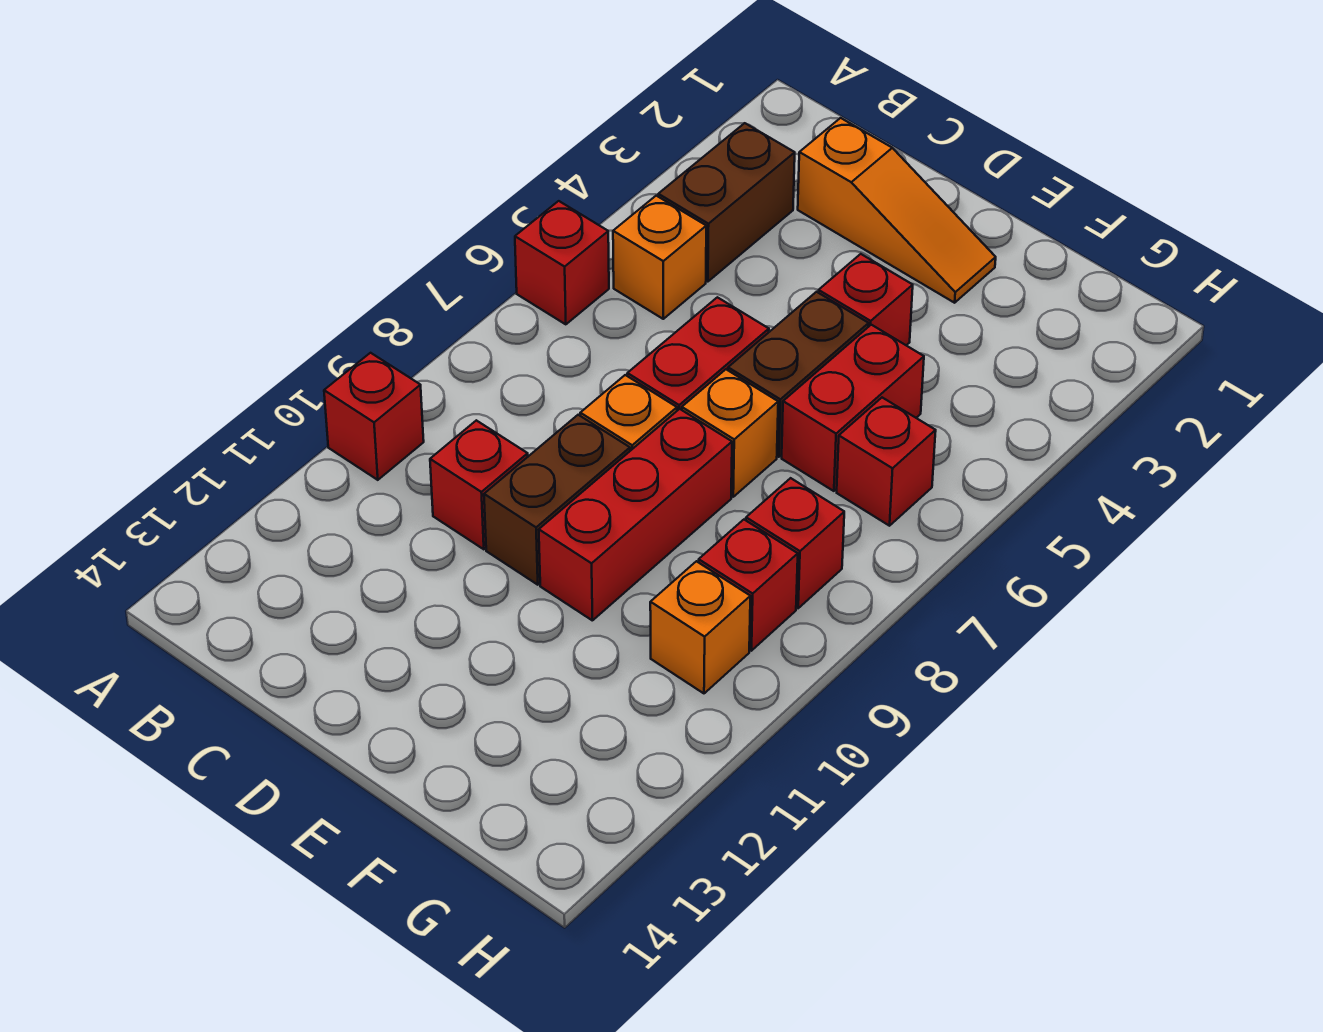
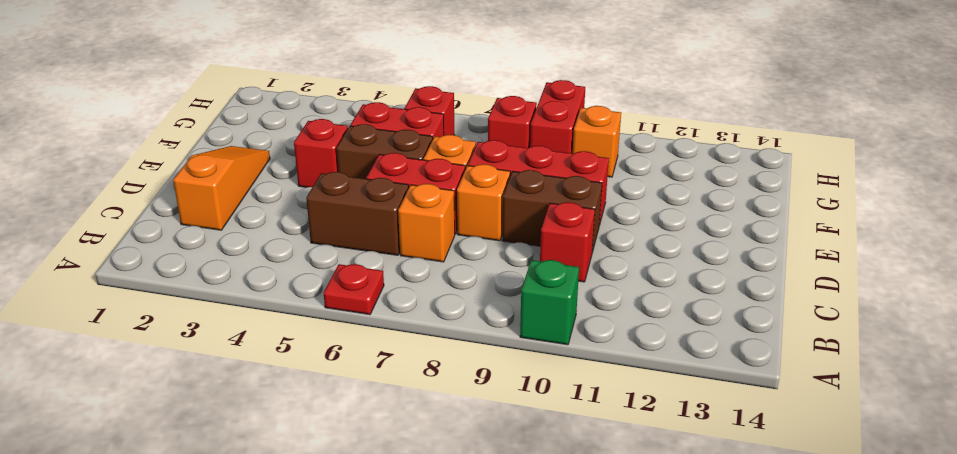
red 1x1 brick [515,201,609,324] -> red 1x1 plate [324,264,384,315]
red 1x1 brick [324,353,424,480] -> green 1x1 brick [520,260,579,345]
brown 1x2 brick [658,123,795,282] -> brown 1x2 brick moved to [306,172,409,255]
orange 1x1 brick [613,196,706,319] -> orange 1x1 brick moved to [398,184,455,262]
red 1x1 brick [699,520,798,651] -> red 1x2 brick [530,80,585,153]

